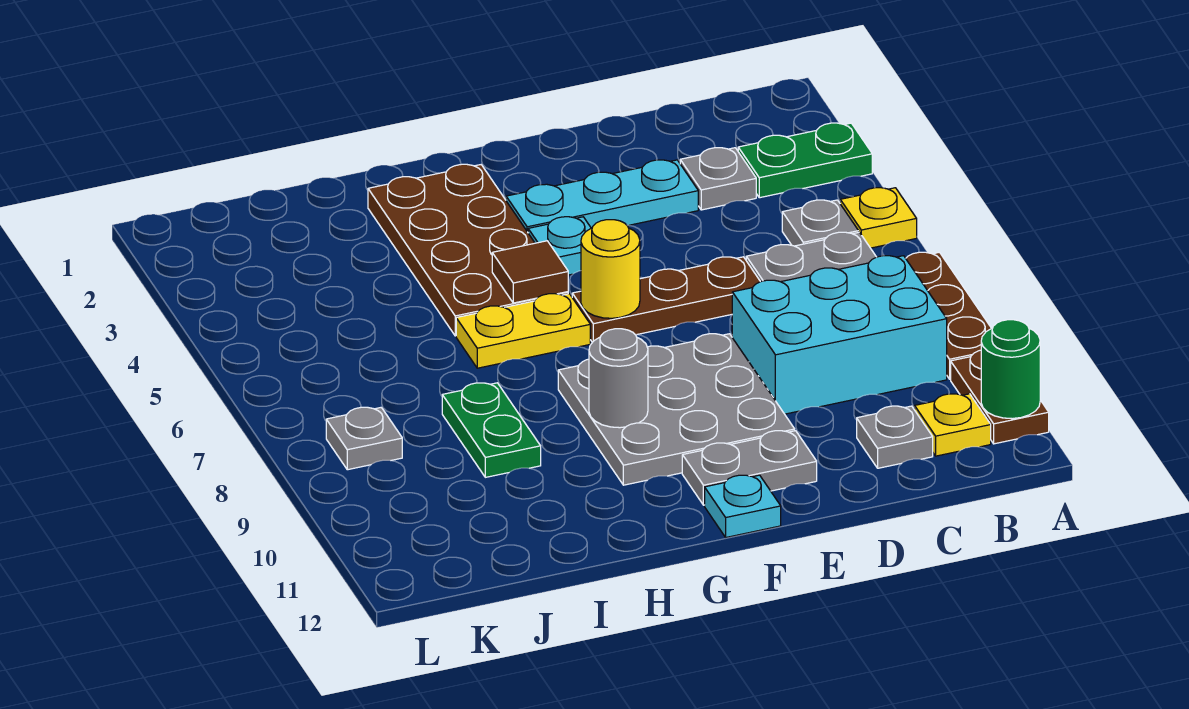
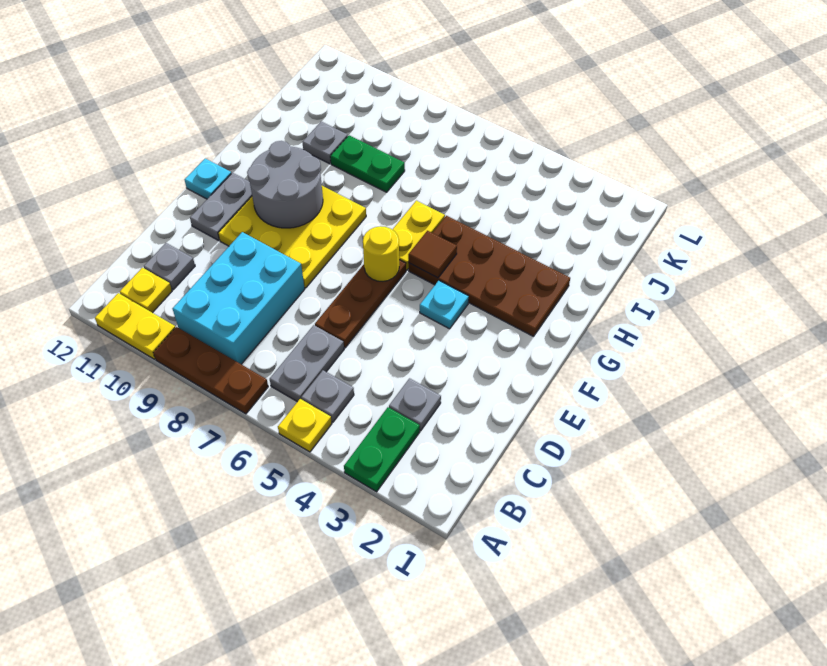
brown 1x2 plate [951,350,1049,444] -> yellow 1x2 plate [95,293,176,359]
green 1x1 round brick [981,320,1040,419] -> none
cyan 1x3 plate [506,160,698,232] -> none
grey 3x3 plate [558,334,795,485] -> yellow 3x3 plate [218,186,366,288]
grey 1x1 round brick [589,329,648,428] -> grey 2x2 round brick [247,141,323,228]
grey 1x1 plate [326,407,402,470] -> grey 1x1 plate moved to [302,122,348,164]

